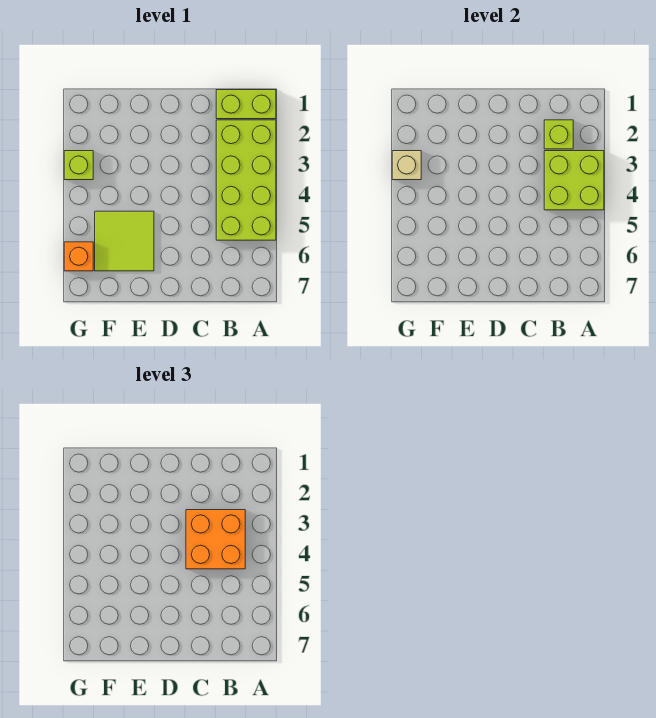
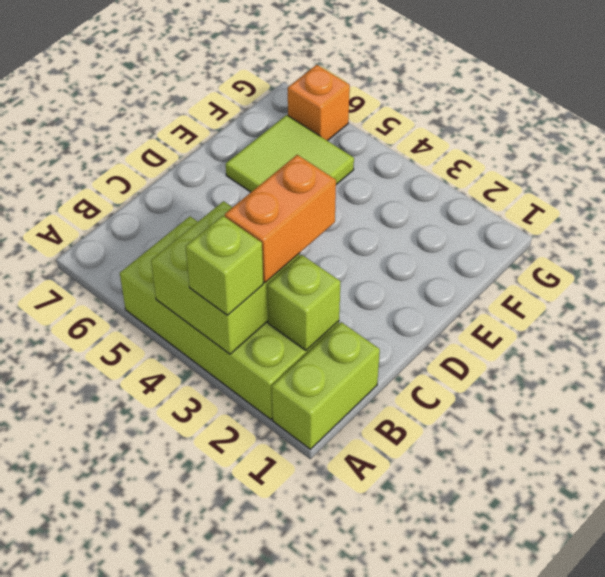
orange 2x2 brick [186,510,245,569] -> orange 1x2 brick [225,155,336,283]
lime 1x1 brick [64,151,93,180] -> lime 1x1 brick moved to [186,216,263,315]
tan 1x1 brick [392,151,421,180] -> none

